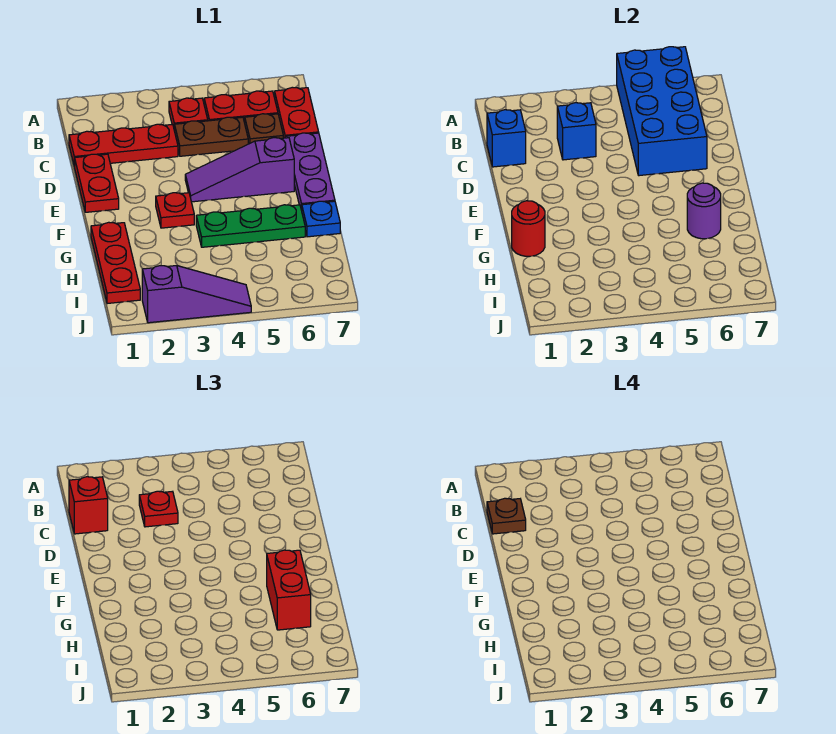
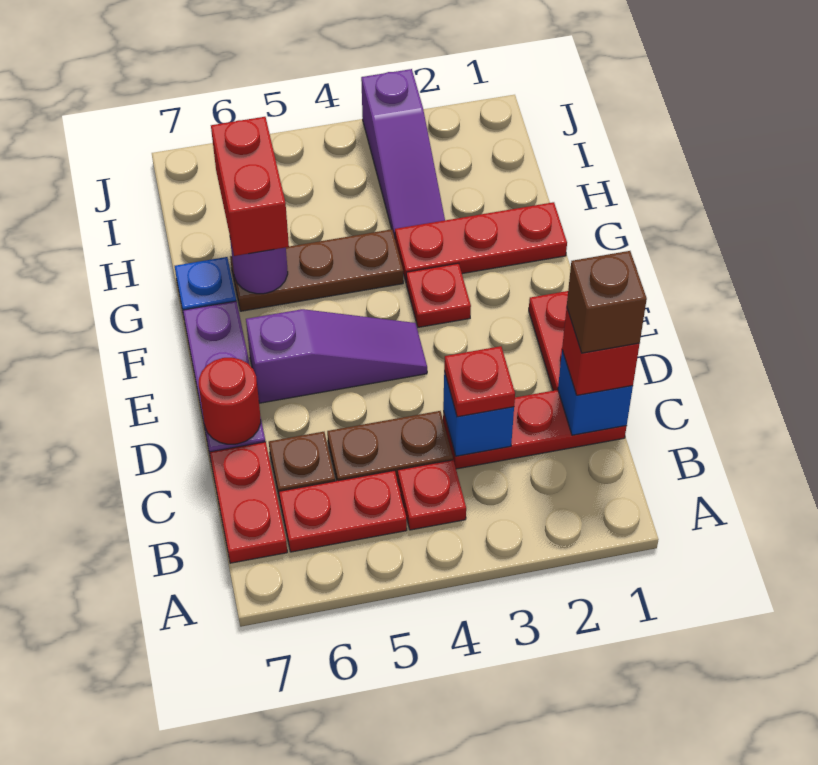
blue 2x4 brick [617,47,707,176] -> none
brown 1x1 plate [487,498,526,534] -> brown 1x1 brick [567,251,647,353]
red 1x3 plate [91,222,140,304] -> red 1x3 plate turned to [395,202,567,282]
red 1x1 round brick [512,201,545,256] -> red 1x1 round brick moved to [199,358,261,444]
green 1x3 plate [196,205,305,247] -> brown 1x3 plate [230,229,403,311]
purple 1x3 slope [142,266,251,323] -> purple 1x3 slope turned to [361,69,445,238]

